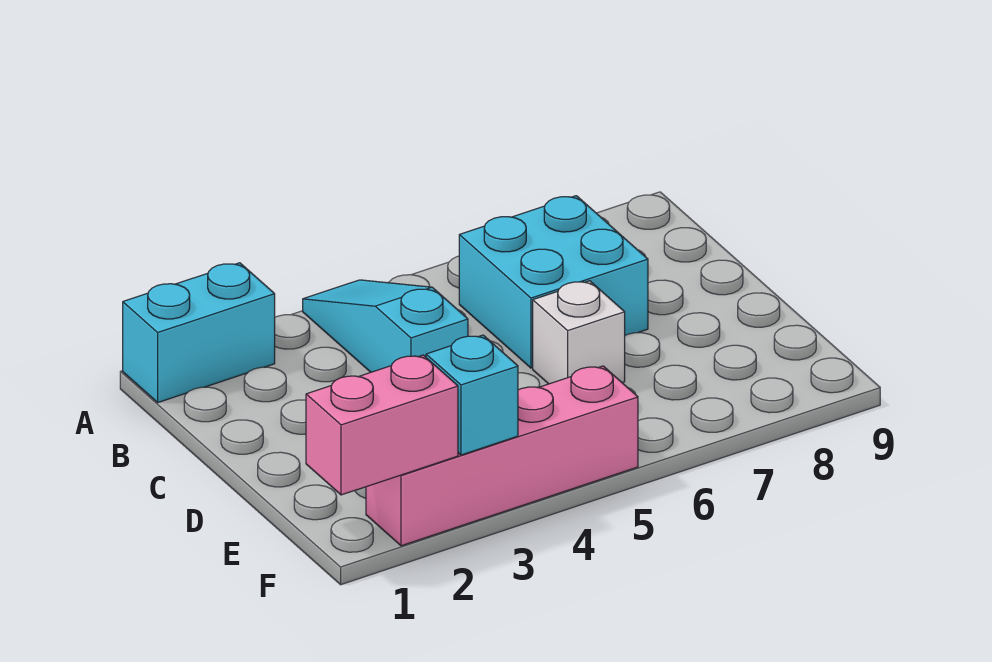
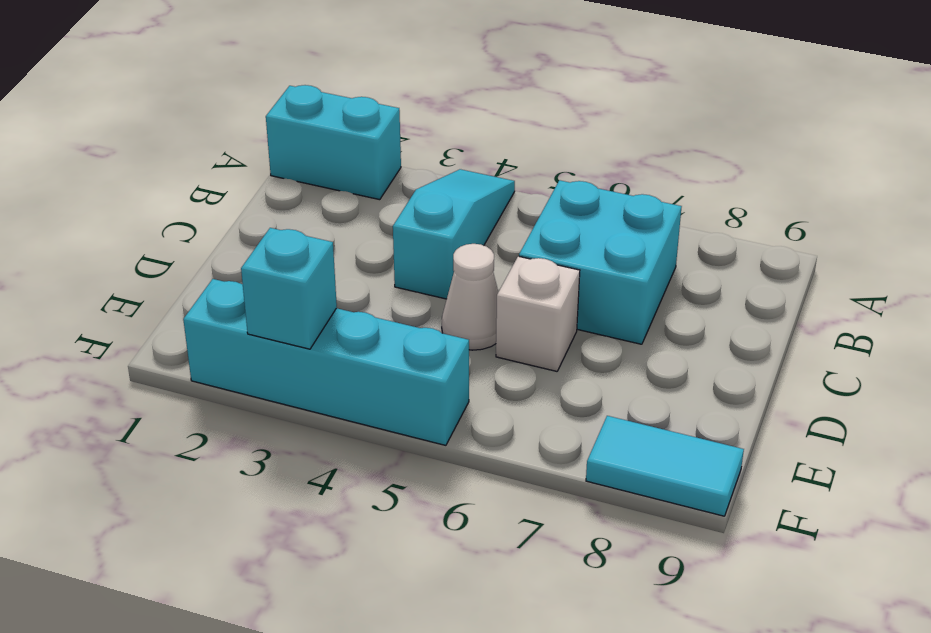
none -> white 1x1 cone [442,244,498,350]
pink 1x2 brick [306,355,458,495] -> none
pink 1x4 brick [366,366,638,546] -> cyan 1x4 brick [183,279,469,445]
none -> cyan 1x2 tile [586,416,744,516]

